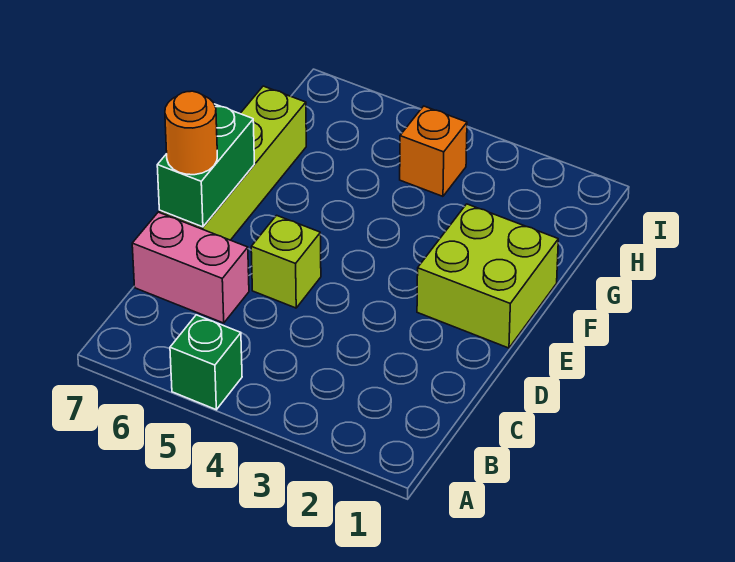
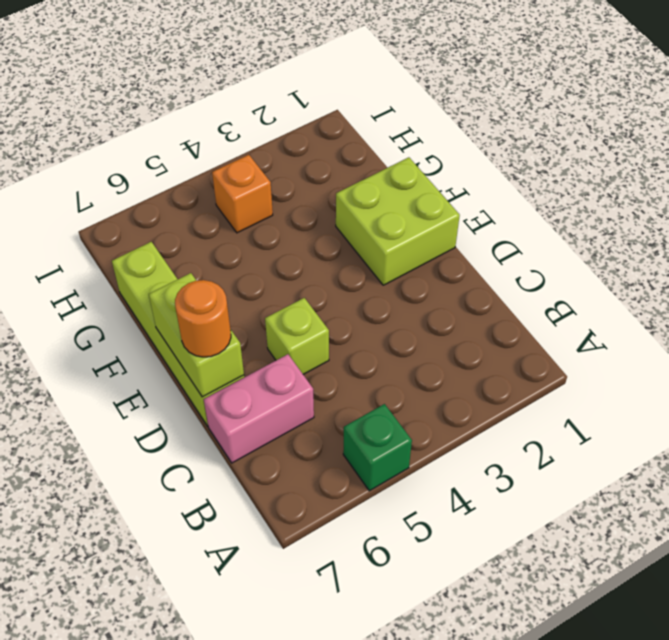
green 1x2 brick [157,104,254,227] -> lime 1x2 brick [149,273,244,397]

